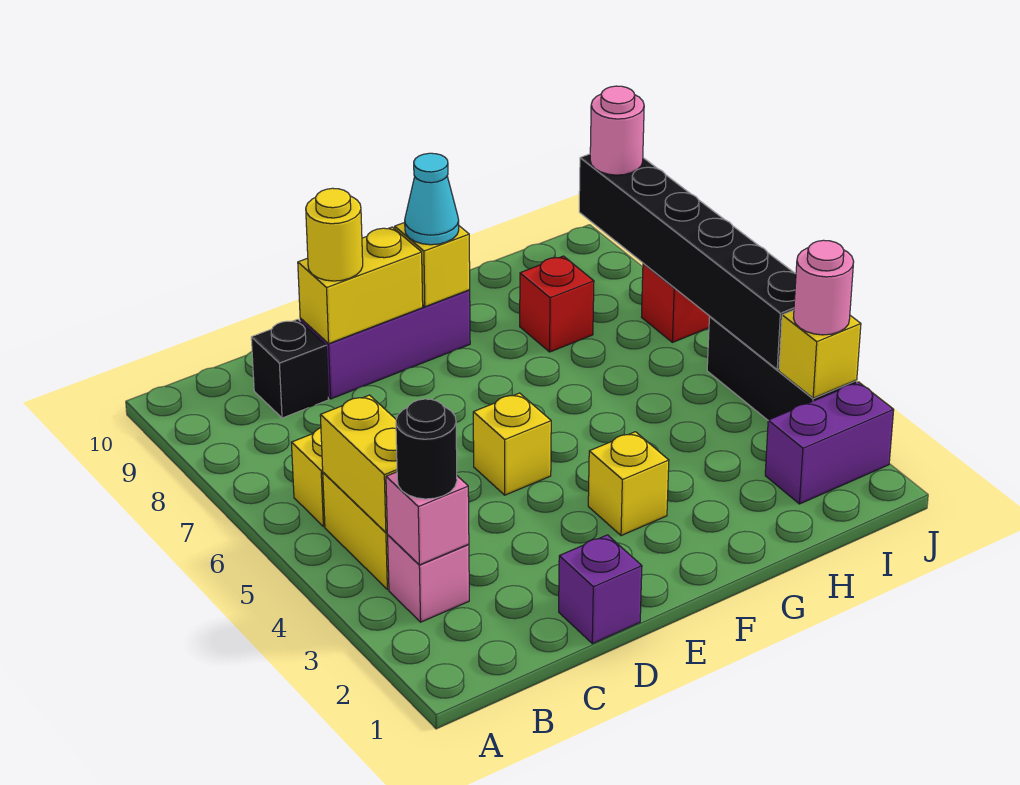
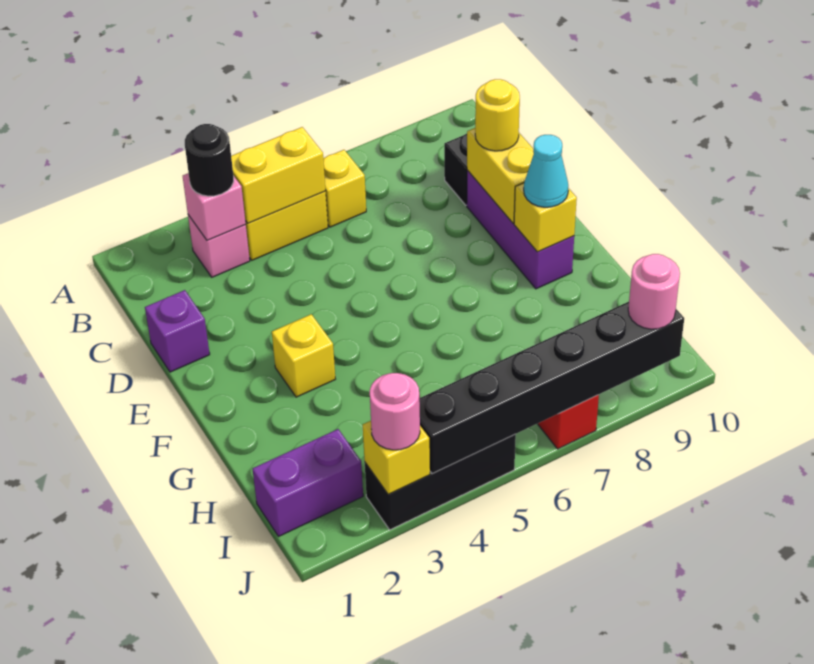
yellow 1x1 brick [473,393,551,495] -> none
red 1x1 brick [520,256,594,352] -> none
purple 1x2 brick [765,382,894,504] -> purple 1x2 brick turned to [253,429,363,537]

